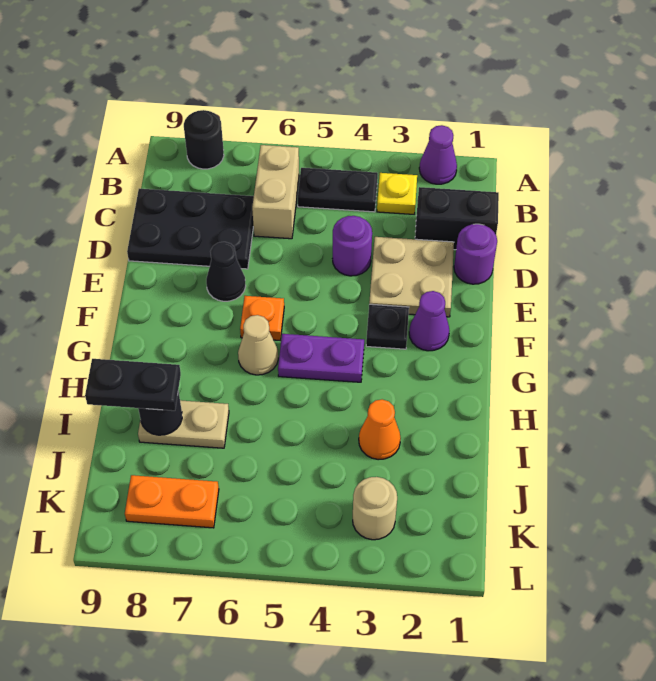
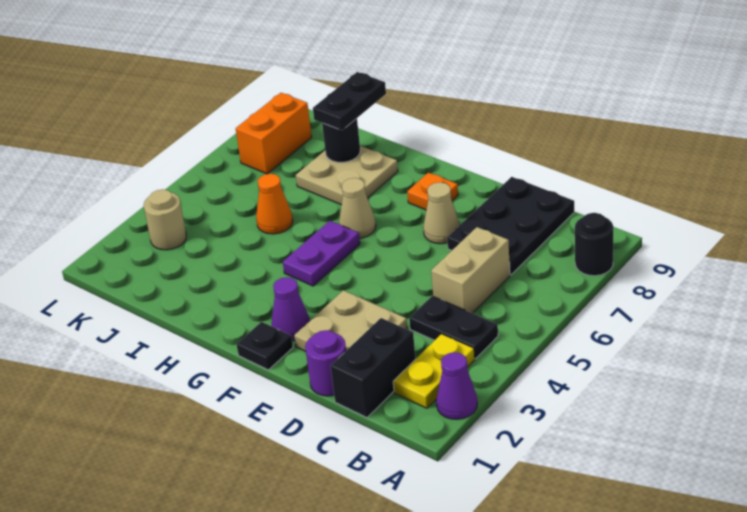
yellow 1x1 plate [377,173,417,214] -> yellow 1x2 plate [393,334,475,408]
black 1x2 plate [298,168,378,212] -> black 1x2 plate turned to [409,296,498,359]
tan 1x2 brick [252,145,299,239] -> tan 1x2 brick turned to [431,227,510,313]
purple 1x1 round brick [333,216,372,276] -> none
black 1x1 cone [206,242,246,301] -> tan 1x1 cone [423,182,460,244]
black 1x1 plate [366,304,409,349] -> black 1x1 plate moved to [237,322,293,370]
orange 1x1 plate [240,296,284,340] -> orange 1x1 plate moved to [407,173,458,210]
orange 1x1 cone [359,399,401,460] -> orange 1x1 cone moved to [256,174,293,234]
tan 1x2 plate [138,400,229,448] -> tan 2x2 plate [296,146,398,205]
orange 1x2 plate [125,475,219,528] -> orange 1x2 brick [236,93,312,174]

